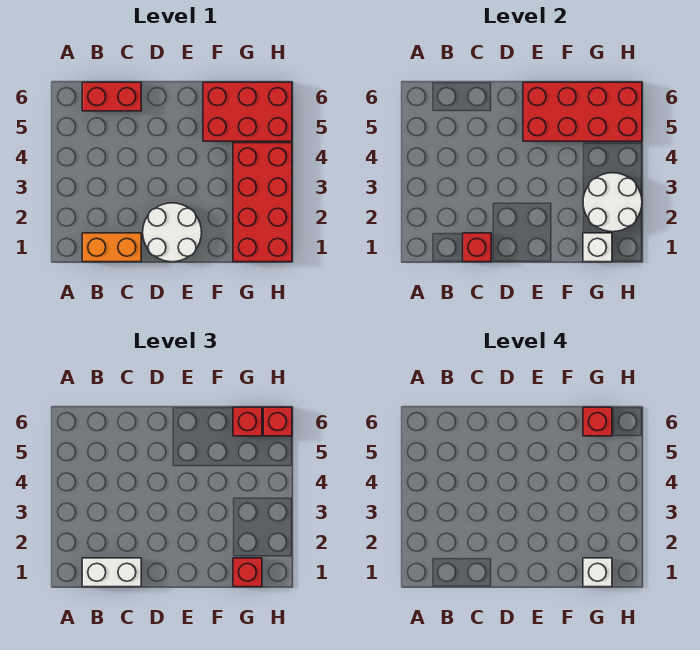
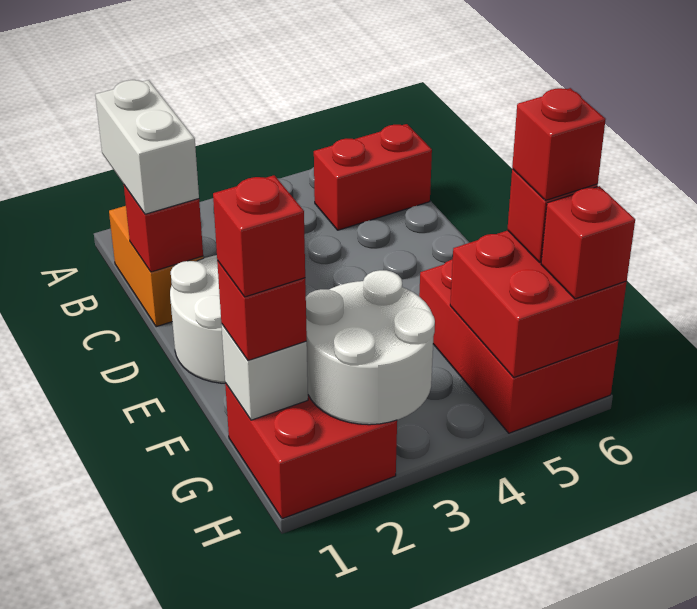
red 1x2 brick [82,82,141,111] -> red 1x2 brick turned to [314,124,432,230]
red 2x4 brick [523,82,642,141] -> red 2x2 brick [450,230,627,377]
red 2x4 brick [233,143,292,262] -> red 2x2 brick [225,383,397,519]
white 1x1 brick [583,558,612,587] -> red 1x1 brick [213,175,305,297]

